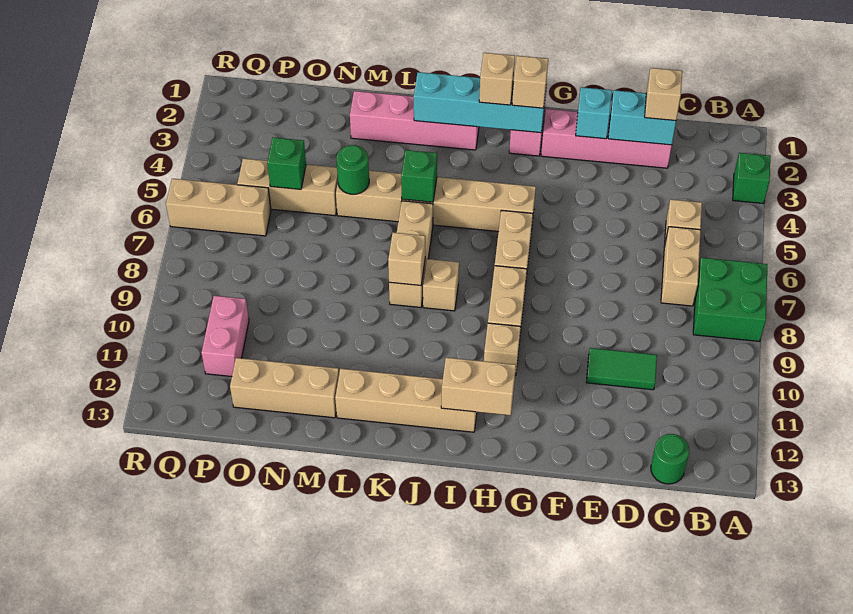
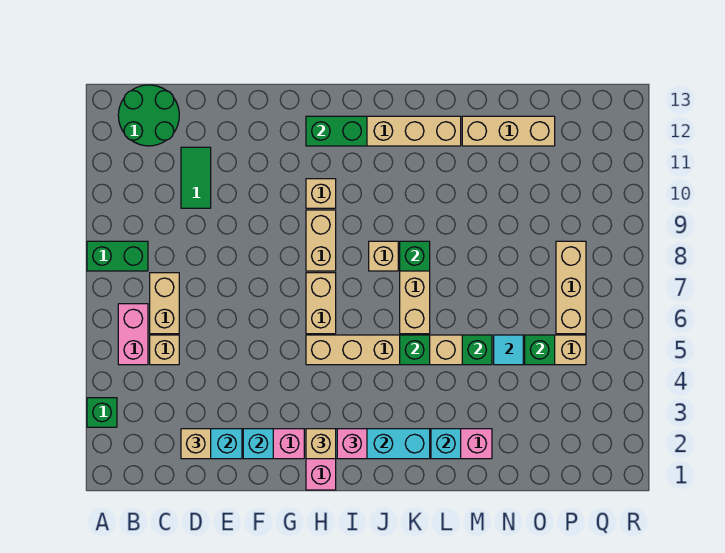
green 2x2 brick [693,258,767,341] -> green 1x2 brick [87,241,148,271]
green 1x1 round brick [651,434,689,484] -> green 2x2 round brick [118,85,179,146]
green 1x2 tile [586,348,657,390] -> green 1x2 tile turned to [181,147,211,208]
tan 1x2 brick [441,357,516,415] -> green 1x2 brick [306,116,367,146]
tan 1x1 brick [479,53,515,105] -> pink 1x1 brick [337,429,367,459]
tan 1x1 brick [388,232,425,285] -> green 1x1 brick [400,241,430,271]
none -> cyan 1x1 brick [431,429,461,459]
green 1x1 round brick [336,145,369,194] -> green 1x1 brick [462,335,492,365]
none -> cyan 1x1 tile [494,335,523,365]
tan 1x3 brick [166,179,271,236] -> tan 1x3 brick turned to [556,241,586,334]
pink 1x2 brick [202,296,249,377] -> pink 1x2 brick moved to [118,304,148,365]

